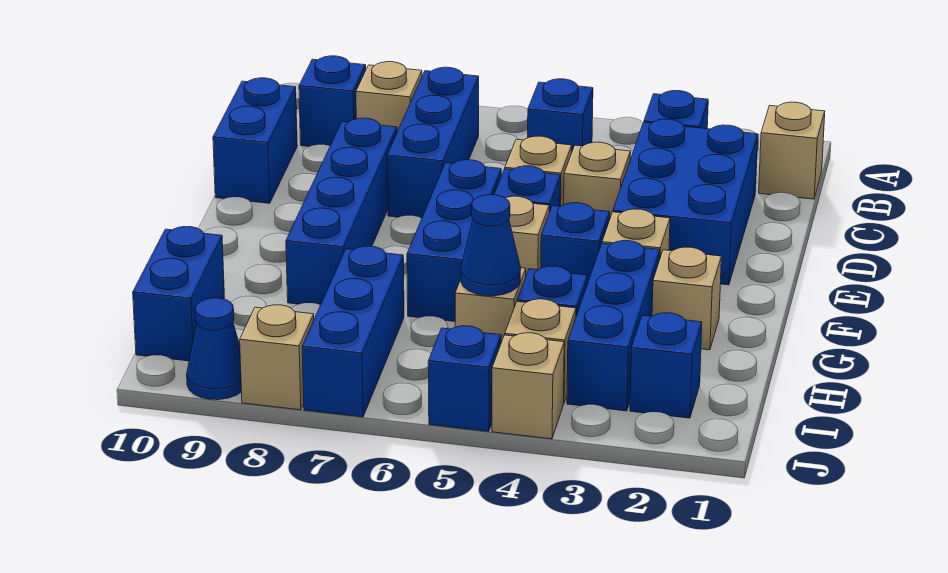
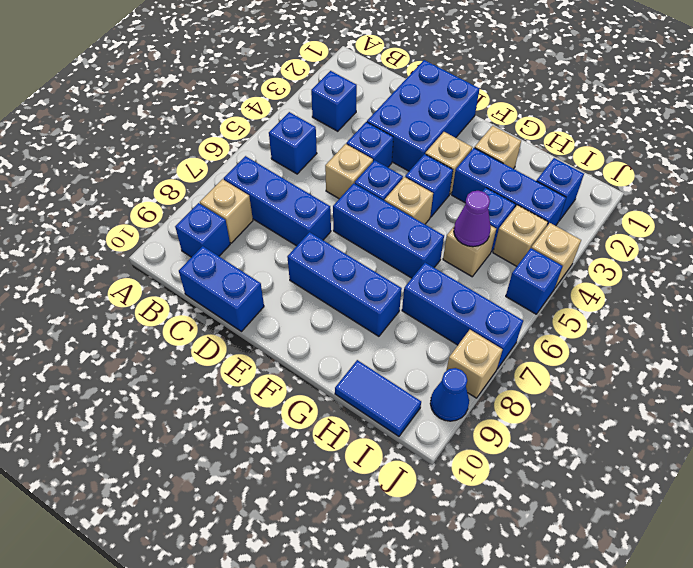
tan 1x1 brick [759,102,825,199] -> none
blue 2x3 brick [613,119,758,285] -> blue 2x3 brick turned to [367,60,479,171]
tan 1x1 brick [564,142,631,220] -> blue 1x1 brick [346,122,393,167]
blue 1x4 brick [286,118,397,305] -> blue 1x3 brick [287,232,402,336]
blue 1x1 cone [461,195,521,296] -> purple 1x1 cone [454,191,491,247]
blue 1x2 brick [133,227,225,361] -> blue 1x2 tile [335,360,421,436]

